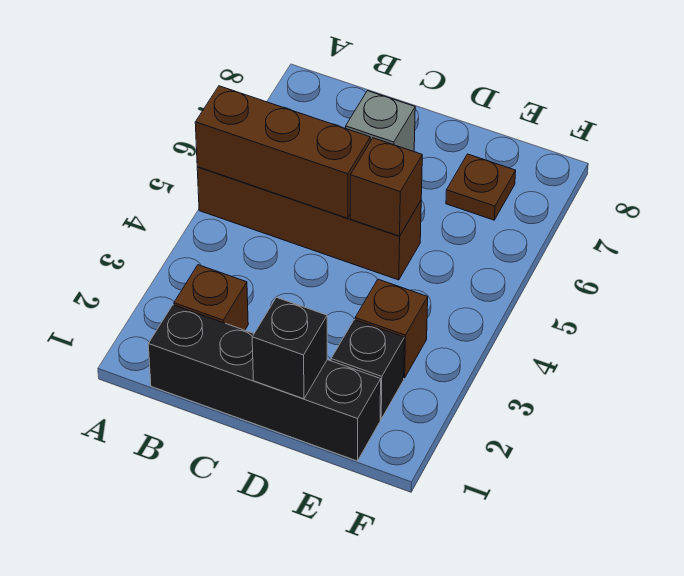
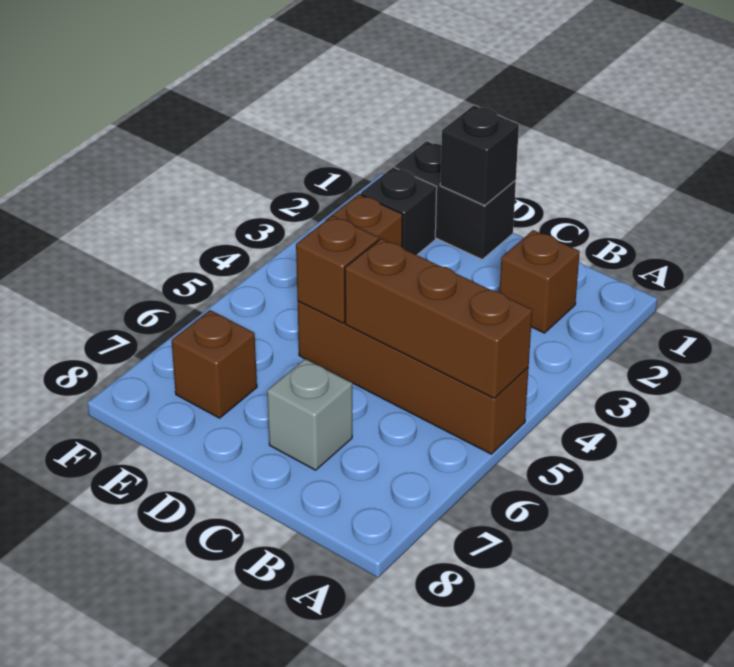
black 1x4 brick [148,305,381,461] -> black 1x2 brick [395,141,516,259]
brown 1x1 plate [446,154,516,220] -> brown 1x1 brick [172,310,257,418]

